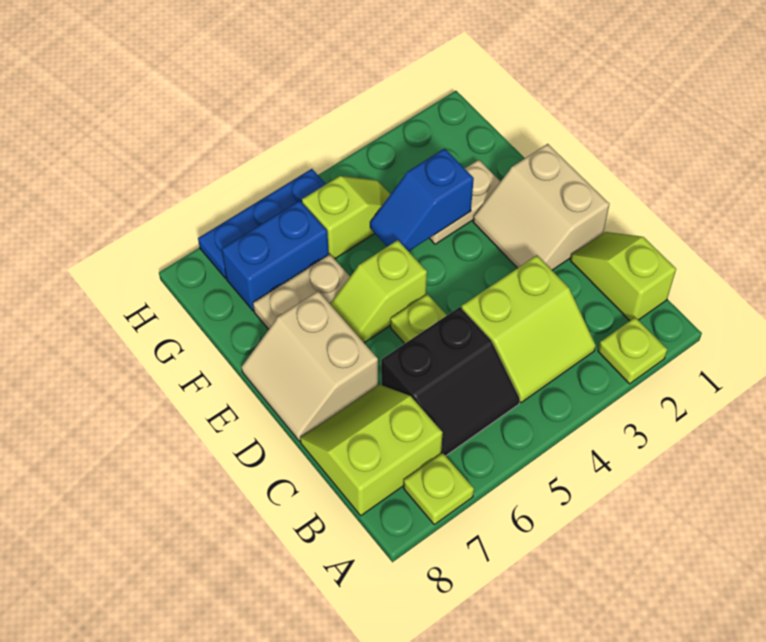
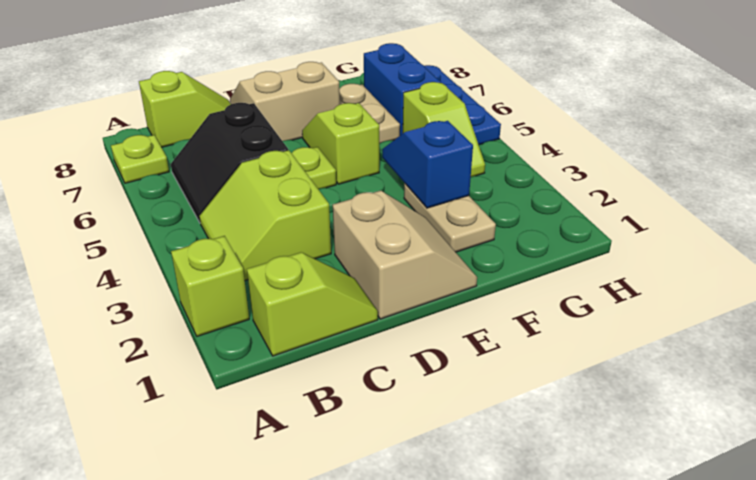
lime 1x1 plate [598,317,667,384] -> lime 1x1 brick [171,236,249,336]
lime 2x2 slope [300,384,443,516] -> lime 1x2 slope [139,71,231,147]
tan 2x2 slope [473,144,610,270] -> tan 2x2 slope turned to [333,191,477,319]

